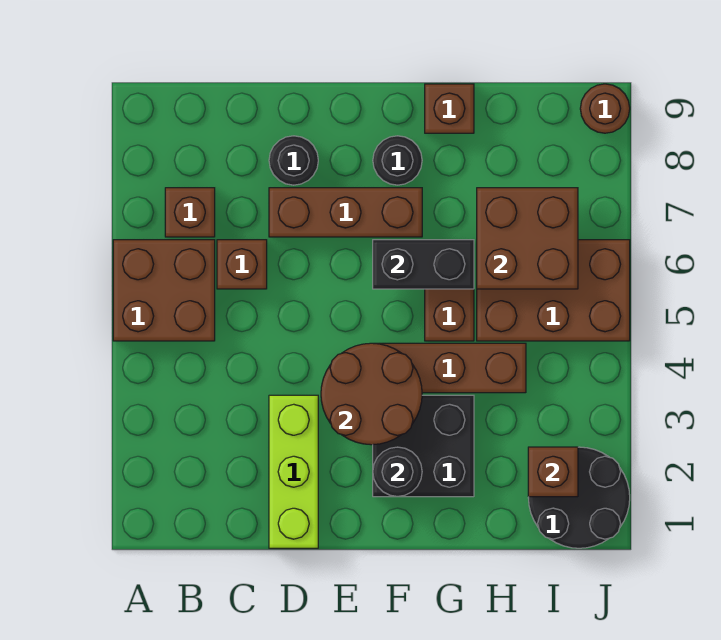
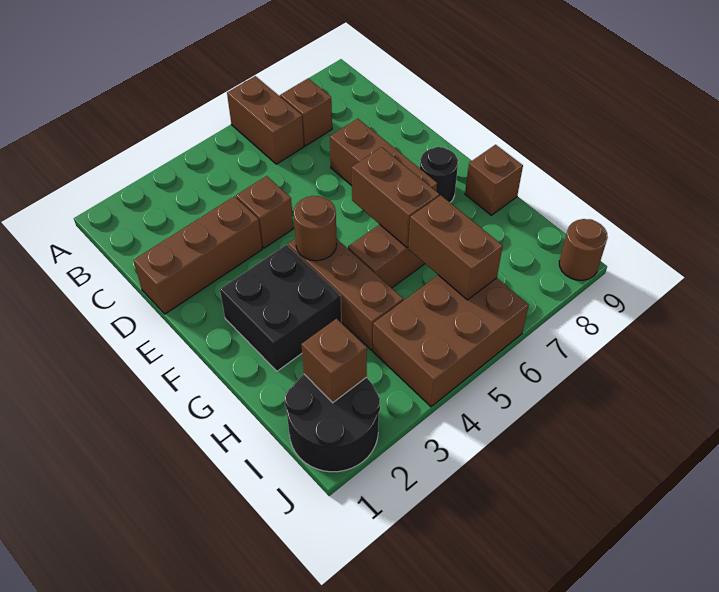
brown 2x2 brick [113,240,215,341] -> brown 1x2 brick [227,76,304,164]
brown 1x1 brick [217,240,267,289] -> brown 1x1 brick moved to [236,176,294,248]
lime 1x3 brick [269,395,318,548] -> brown 1x3 brick [133,196,262,314]
black 1x1 round brick [269,136,318,185] -> none
brown 2x2 round brick [321,343,422,445] -> brown 1x1 round brick [294,196,337,261]
black 1x1 round brick [373,447,422,497] -> none
black 1x2 brick [373,240,474,289] -> brown 1x2 brick [352,147,439,248]
brown 2x3 brick [477,240,630,341] -> brown 2x3 brick turned to [373,275,529,407]
brown 2x2 brick [477,188,578,289] -> brown 1x2 brick [408,195,503,300]

